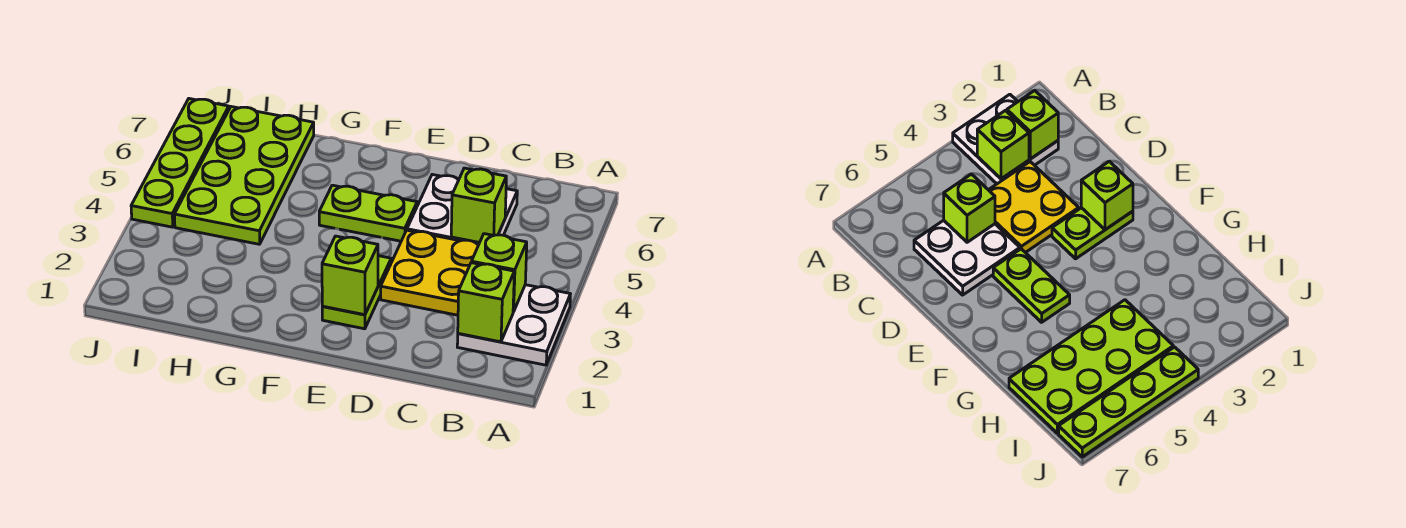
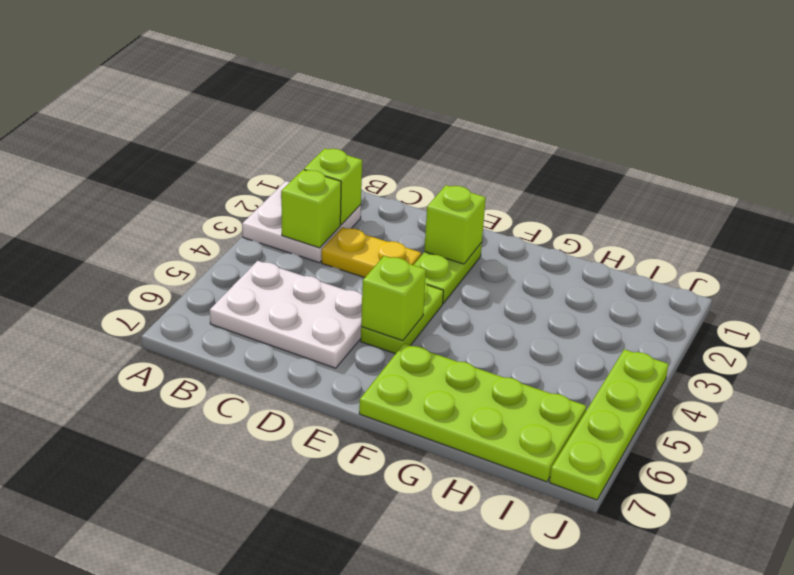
yellow 2x2 plate [381,230,479,315] -> yellow 1x2 plate [322,227,421,278]
white 2x2 plate [407,175,517,244] -> white 2x3 plate [210,261,362,368]
lime 1x1 brick [451,168,506,243] -> lime 1x1 brick moved to [361,256,426,341]
lime 1x2 plate [319,185,417,241] -> lime 1x2 plate turned to [361,283,444,354]
lime 2x4 plate [174,107,314,244] -> lime 2x4 plate turned to [359,343,587,482]

